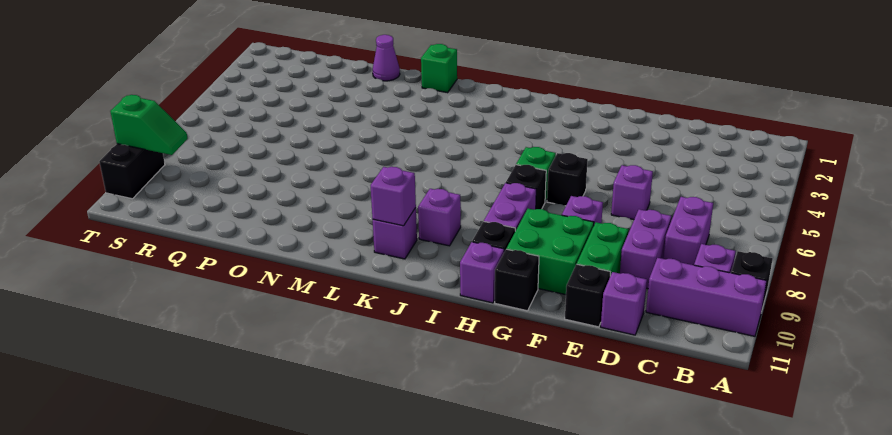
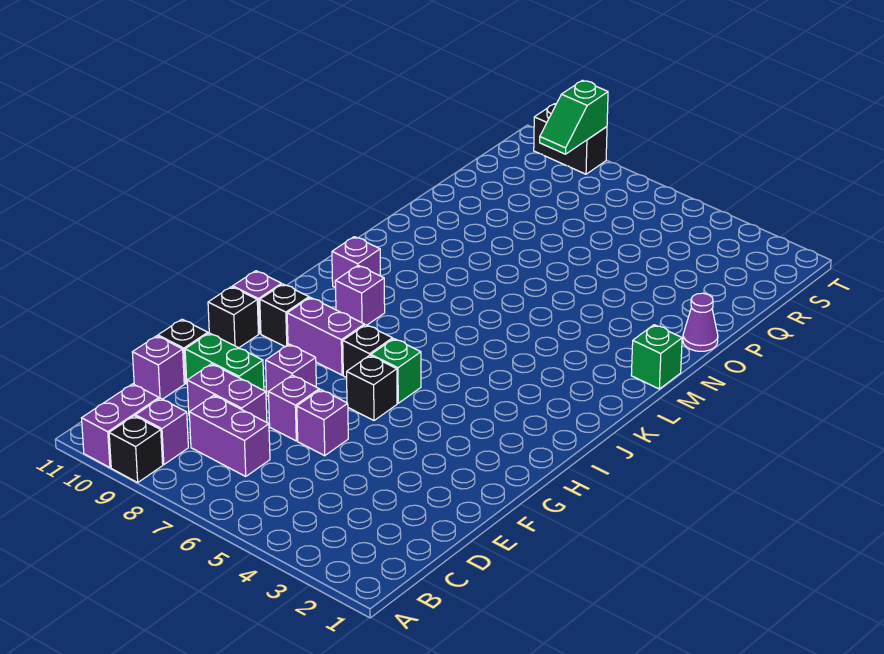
purple 1x3 brick [646,258,767,336] -> purple 1x2 brick [82,384,159,468]
green 2x2 brick [507,209,594,295] -> none
purple 1x1 brick [370,167,416,226] -> purple 1x1 brick moved to [269,375,319,441]

